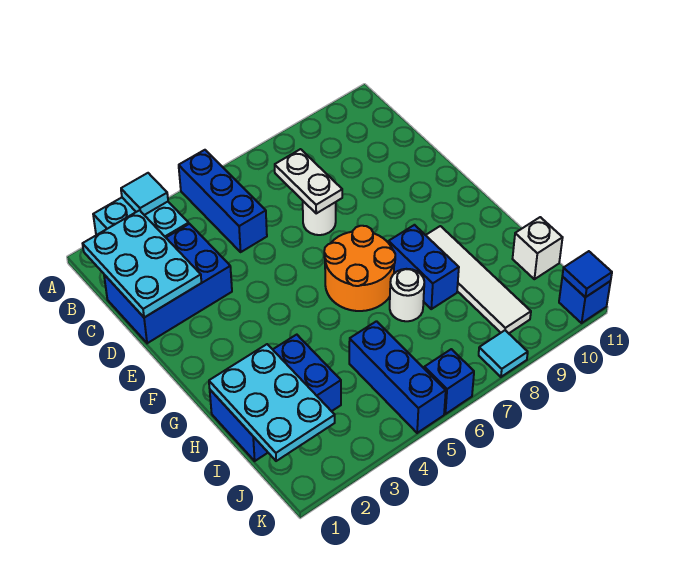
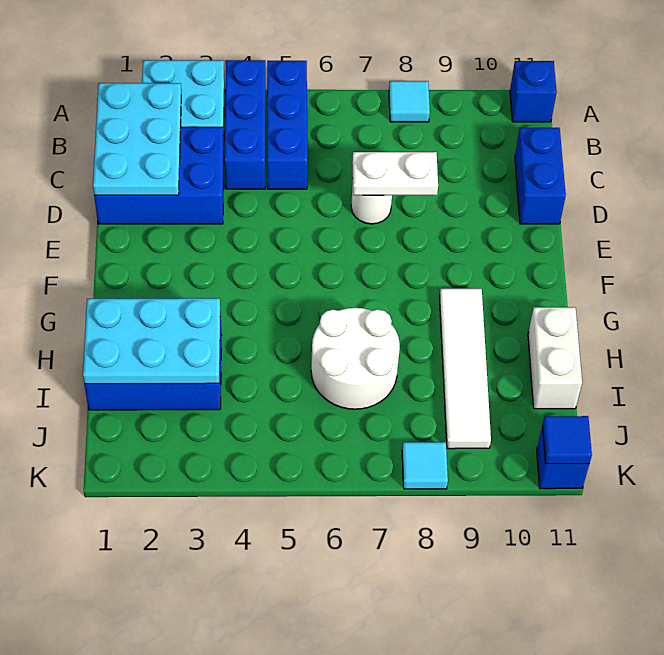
cyan 1x1 tile [121,173,168,215] -> cyan 1x1 tile moved to [389,81,430,122]
white 1x2 plate [275,149,342,213] -> white 1x2 plate turned to [352,152,438,195]
orange 2x2 round brick [324,226,395,311] -> none
blue 1x2 brick [389,225,459,309] -> blue 1x2 brick moved to [515,128,566,224]
cyan 2x3 plate [209,344,335,461] -> cyan 2x3 plate turned to [83,298,220,384]
white 1x1 round brick [390,269,424,321] -> white 2x2 round brick [311,308,400,409]
blue 1x3 brick [349,321,446,433] -> blue 1x3 brick moved to [224,60,265,189]
white 1x1 brick [513,217,563,279] -> white 1x2 brick [528,307,582,409]
blue 1x1 brick [424,349,474,414] -> blue 1x1 brick moved to [510,61,557,122]

